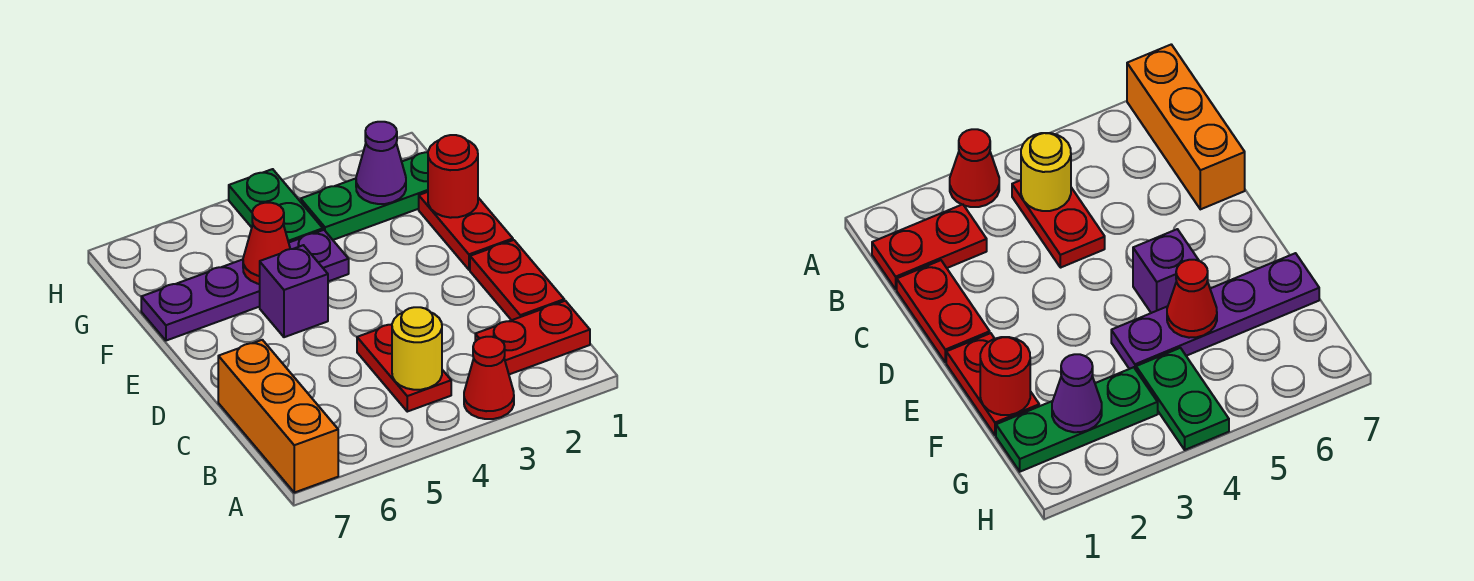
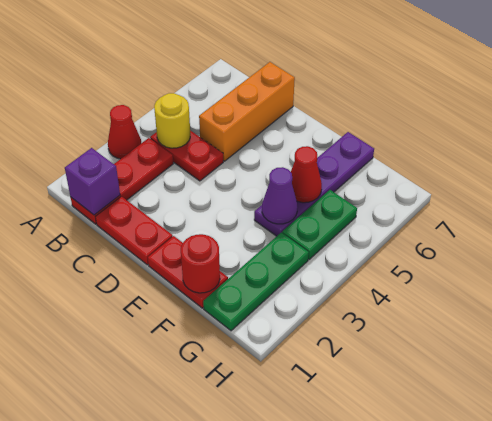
orange 1x3 brick [218,340,338,493] -> orange 1x3 brick turned to [199,62,295,161]
red 1x2 plate [475,301,590,374] -> red 1x3 plate [71,138,173,224]
purple 1x1 brick [260,245,328,337] -> purple 1x1 brick moved to [65,148,120,215]
purple 1x1 cone [356,122,406,204] -> purple 1x1 cone moved to [262,167,298,224]
green 1x2 plate [229,169,323,242] -> green 1x2 plate turned to [282,190,357,259]

